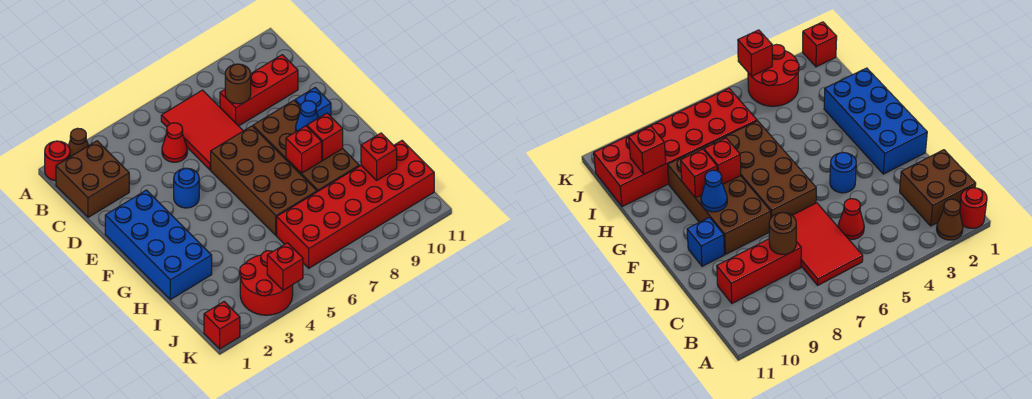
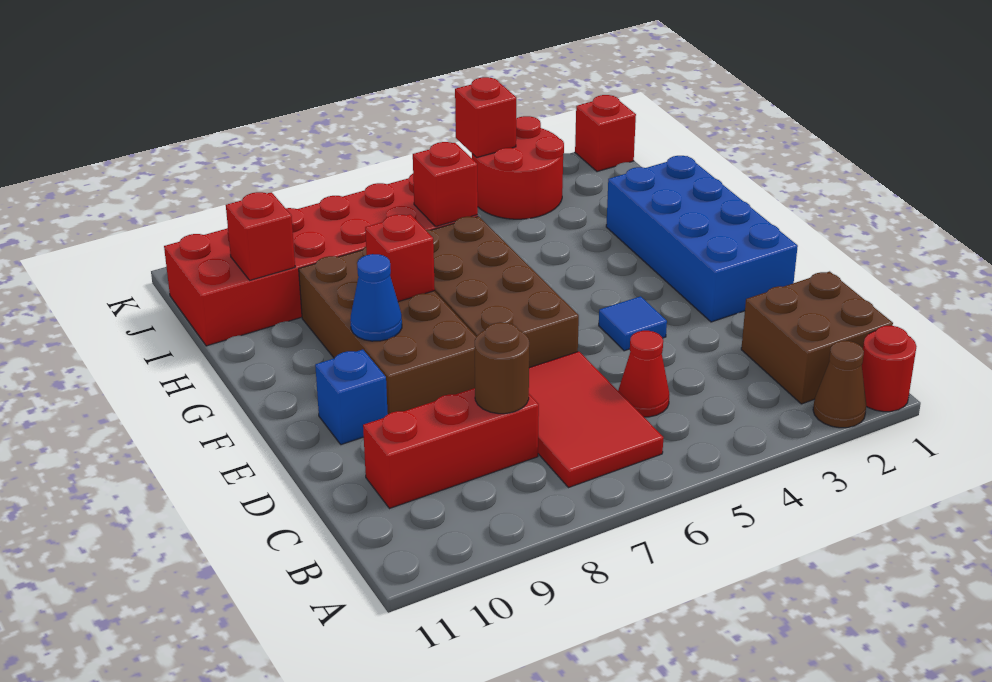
blue 1x1 round brick [174,168,199,208] -> blue 1x1 tile [599,296,667,351]
red 1x1 brick [307,113,343,160] -> red 1x1 brick moved to [413,142,478,227]

